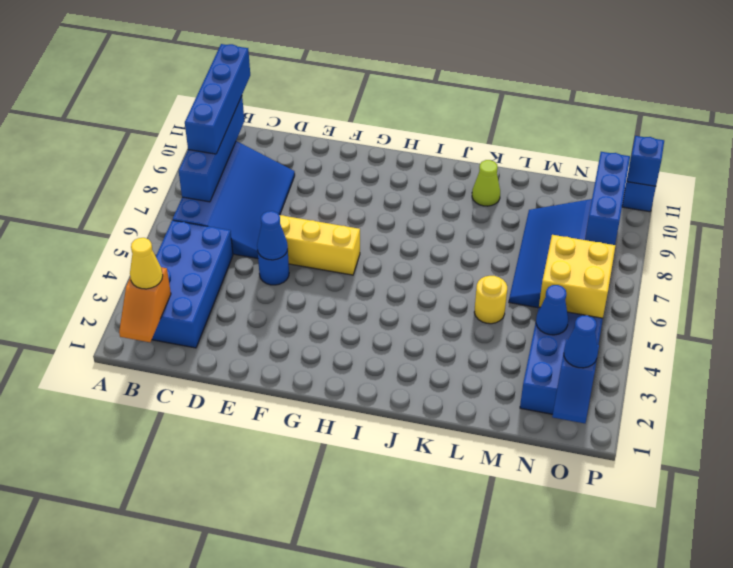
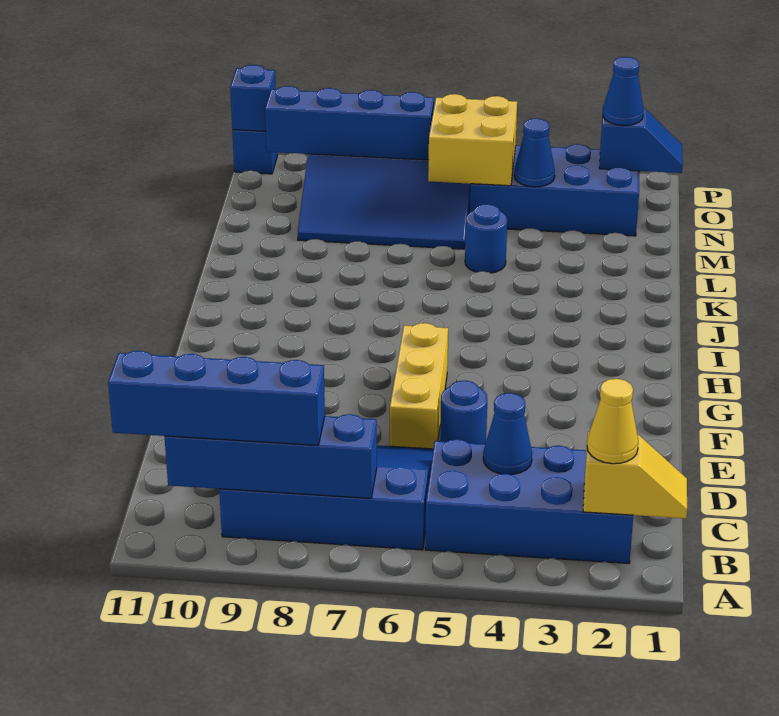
orange 1x2 slope [119,267,171,342] -> yellow 1x2 slope [583,432,687,519]
blue 1x1 cone [257,211,288,260] -> blue 1x1 cone moved to [483,393,532,475]
lime 1x1 cone [472,160,500,206] -> none
yellow 1x1 round brick [474,276,507,324] -> blue 1x1 round brick [465,204,507,273]
blue 1x3 brick [585,152,630,245] -> blue 1x4 brick [265,86,434,160]

